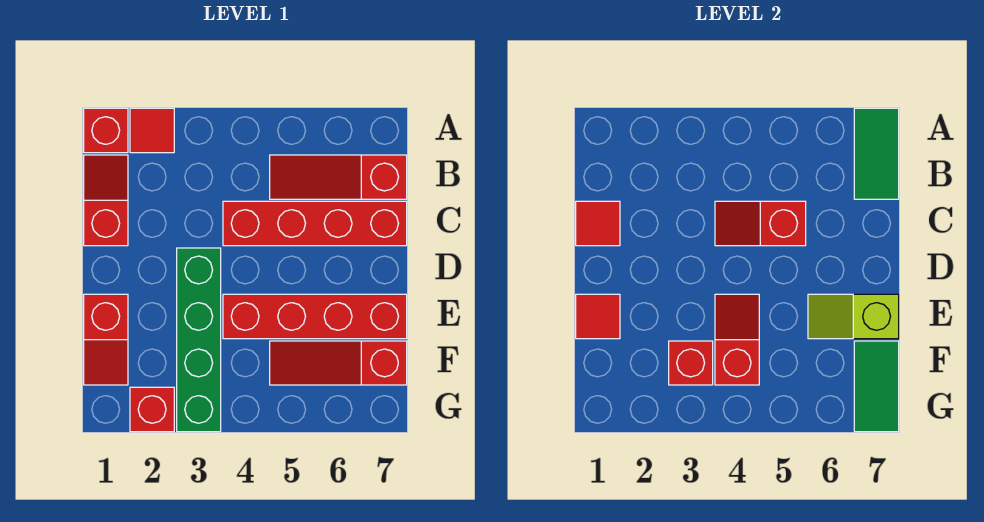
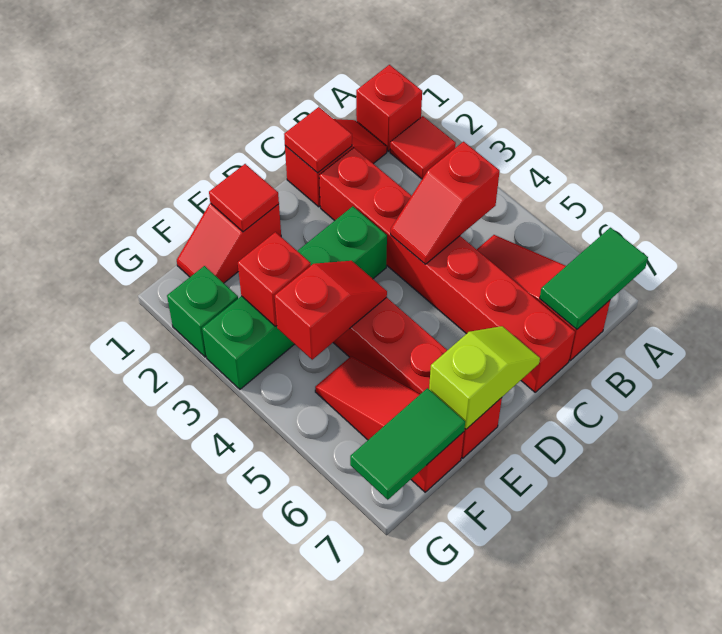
red 1x4 brick [223,201,407,246] -> red 1x6 brick [319,148,575,392]
red 1x2 slope [715,201,806,246] -> red 1x2 slope turned to [391,142,500,264]
lime 1x2 slope [808,294,899,339] -> lime 1x2 slope turned to [429,326,540,429]
red 1x1 brick [130,387,174,432] -> green 1x1 brick [167,266,238,357]

